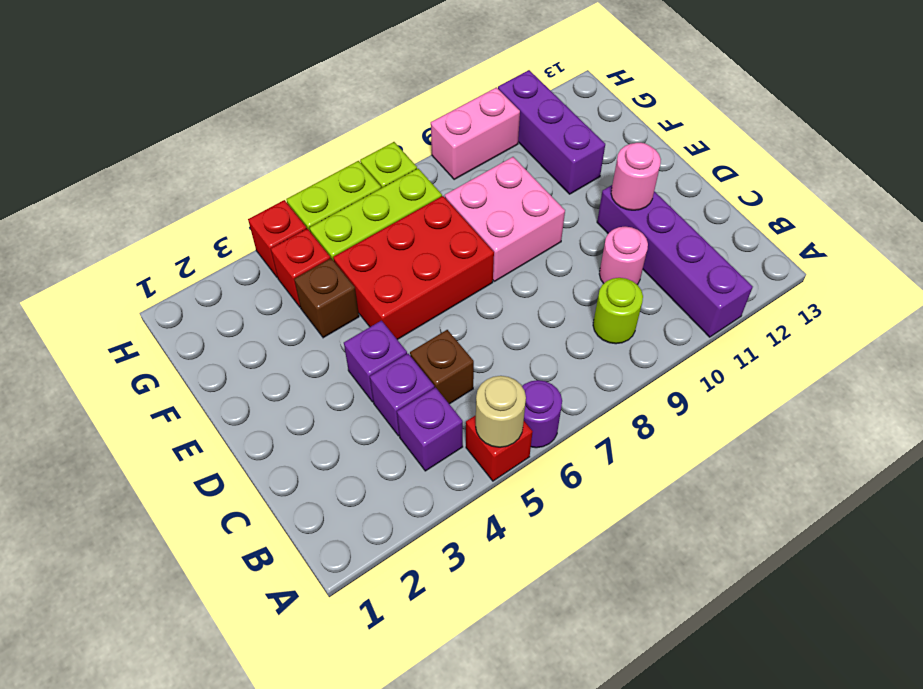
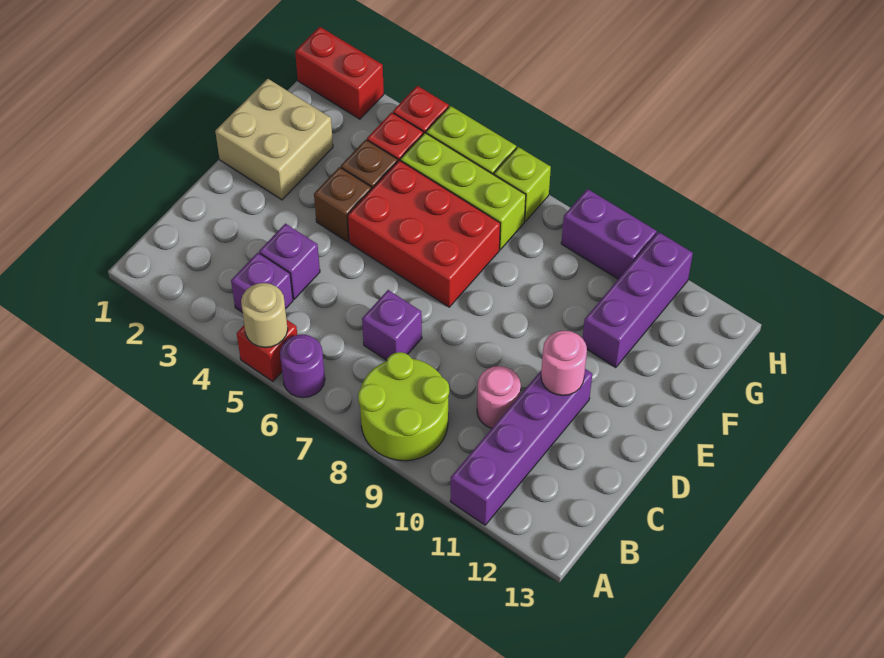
lime 1x1 round brick [593,278,643,344] -> lime 2x2 round brick [358,352,449,461]
brown 1x1 brick [410,330,474,404] -> brown 1x1 brick moved to [314,167,371,242]
purple 1x1 brick [344,321,407,402] -> purple 1x1 brick moved to [362,290,422,360]
none -> tan 2x2 brick [215,79,333,200]
pink 2x2 brick [445,157,565,281] -> none
none -> red 1x2 brick [295,27,384,119]
pink 1x2 brick [431,87,520,179] -> purple 1x2 brick [561,189,657,279]

